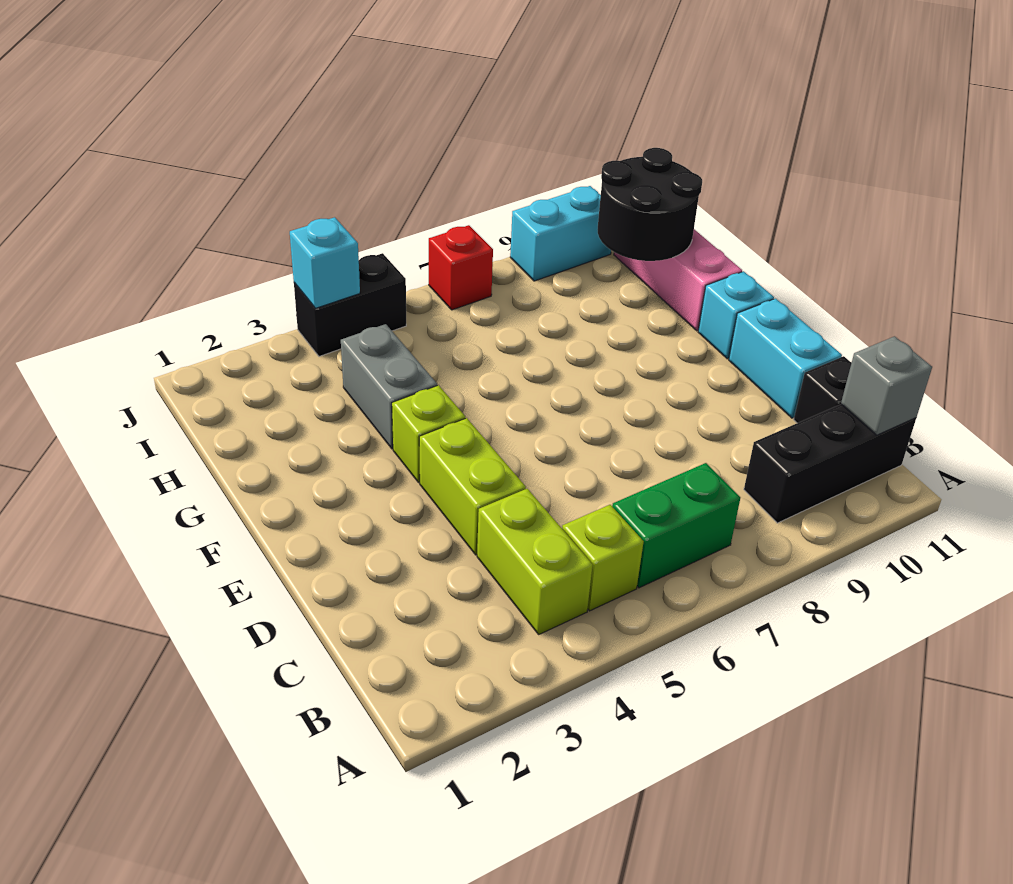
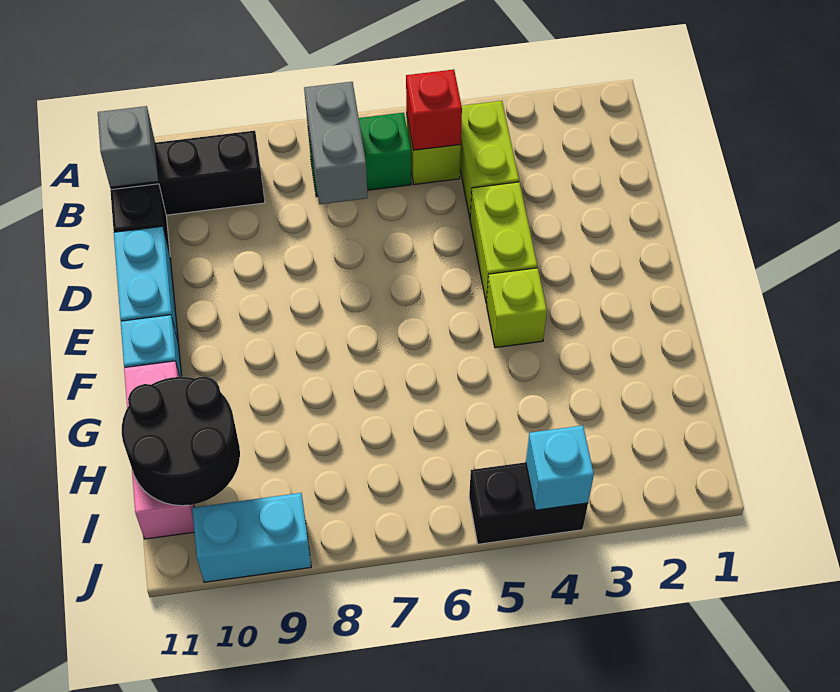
grey 1x2 brick [341,324,437,449] -> grey 1x2 brick moved to [304,82,368,204]
red 1x1 brick [429,225,493,310] -> red 1x1 brick moved to [406,69,462,150]

